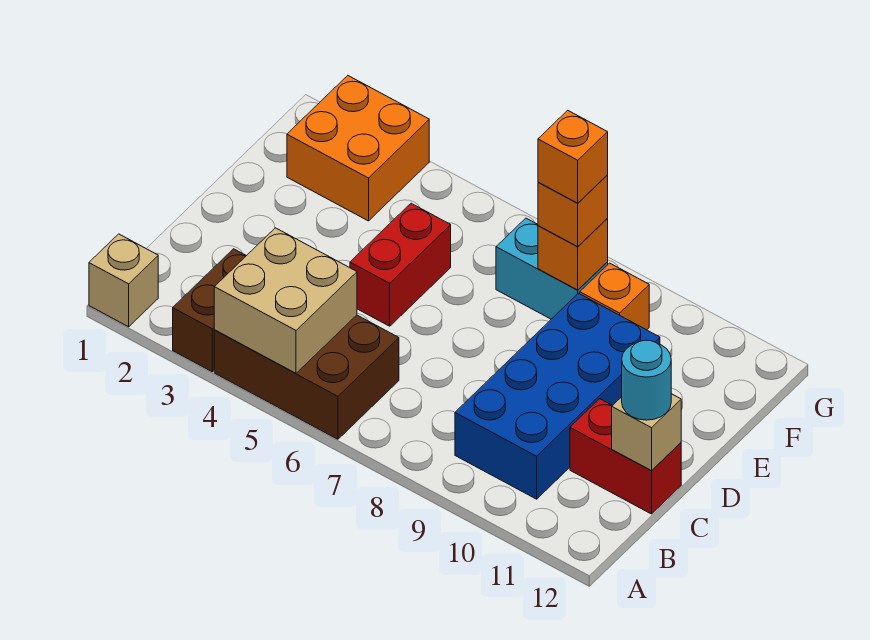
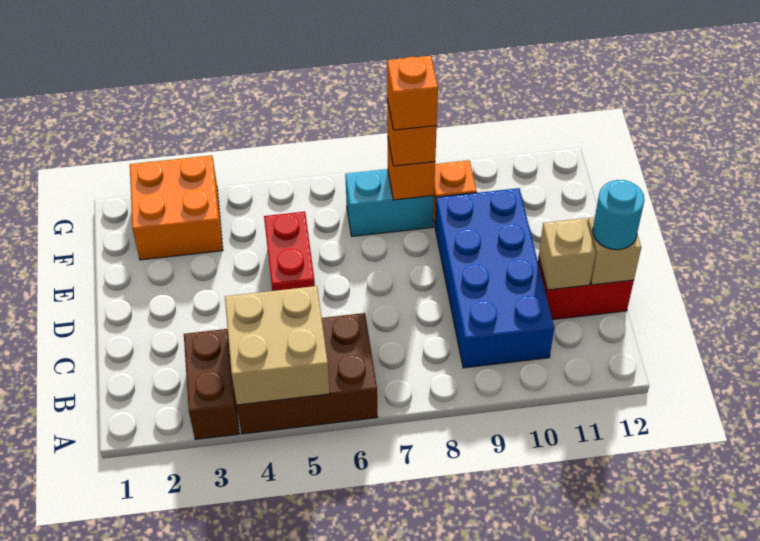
tan 1x1 brick [89,234,158,327] -> tan 1x1 brick moved to [539,218,596,290]

